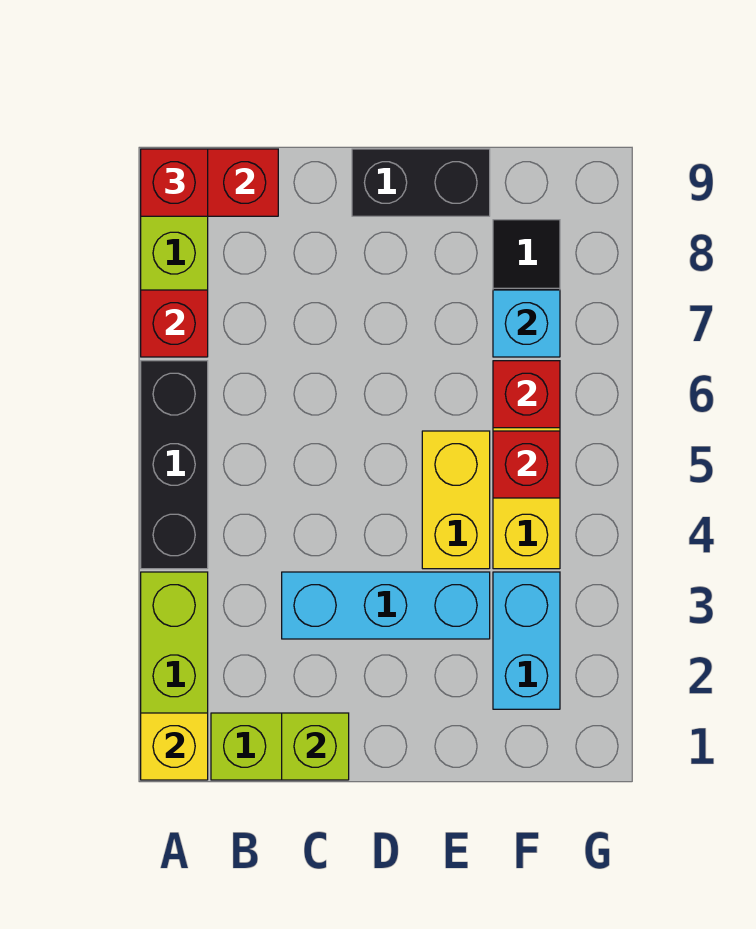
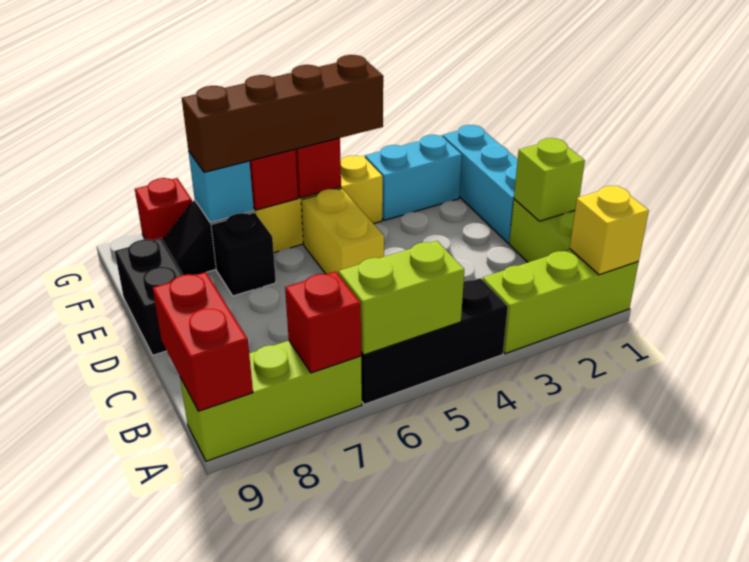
none -> lime 1x2 brick [339,241,464,355]
red 1x1 brick [141,149,208,216] -> red 1x1 brick moved to [135,178,192,240]
cyan 1x3 brick [282,572,490,639] -> cyan 1x3 brick moved to [442,125,518,243]
yellow 1x2 brick [422,431,490,569] -> yellow 1x2 brick turned to [301,189,384,274]
none -> black 1x1 brick [211,213,276,296]
none -> brown 1x4 brick [182,55,383,172]

